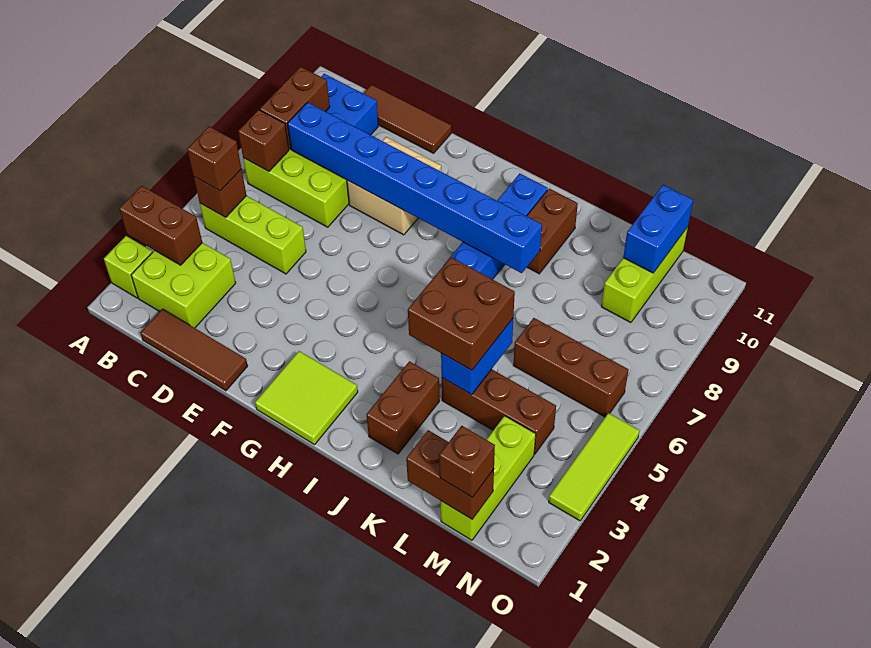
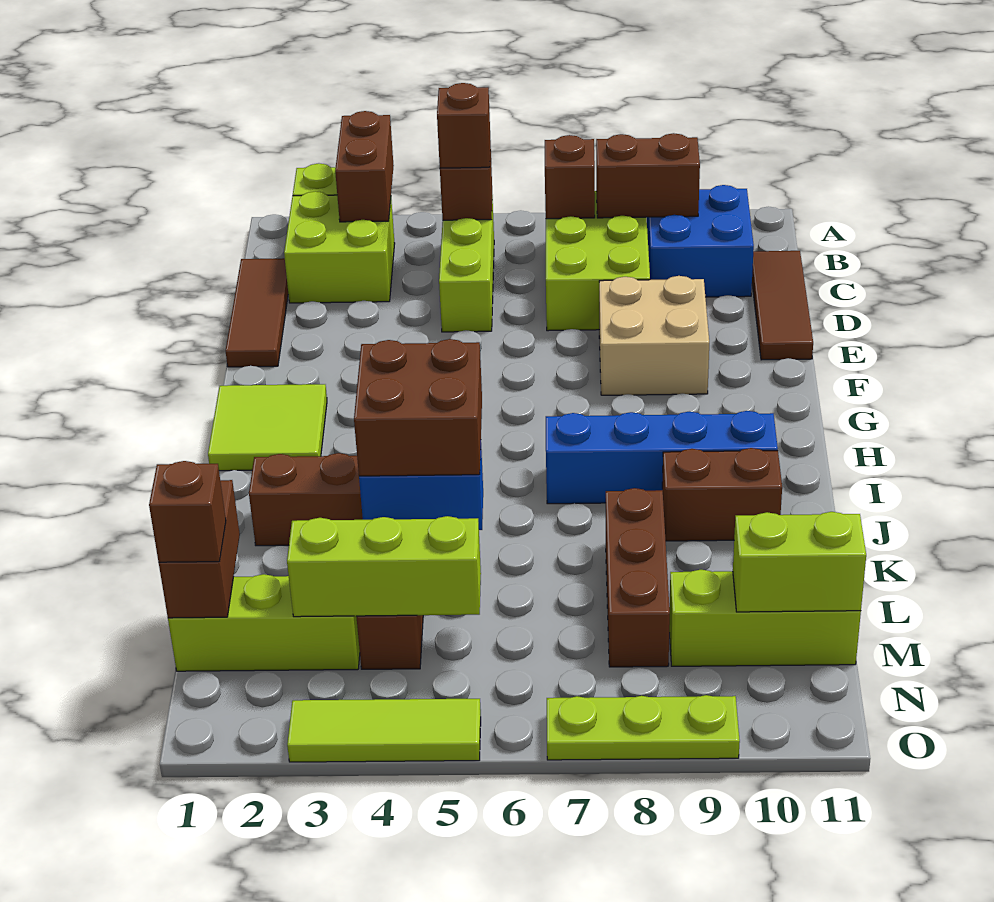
blue 1x8 brick [288,102,542,273] -> none
brown 1x3 brick [513,318,628,417] -> brown 1x3 brick moved to [606,488,670,667]
none -> lime 1x3 brick [287,516,481,617]
blue 1x2 brick [623,185,693,273] -> lime 1x2 brick [733,512,866,612]
none -> lime 1x3 plate [547,695,740,760]

